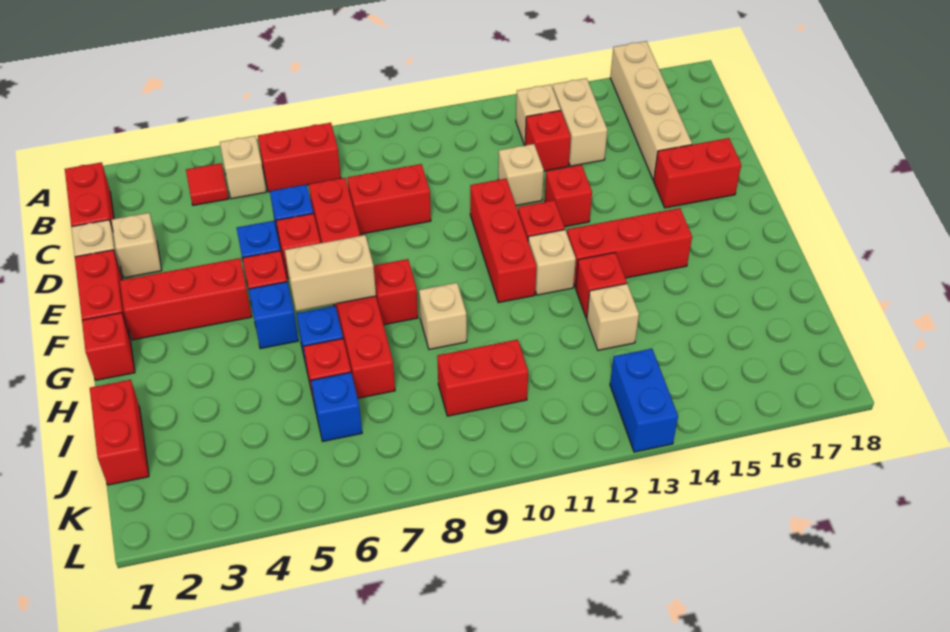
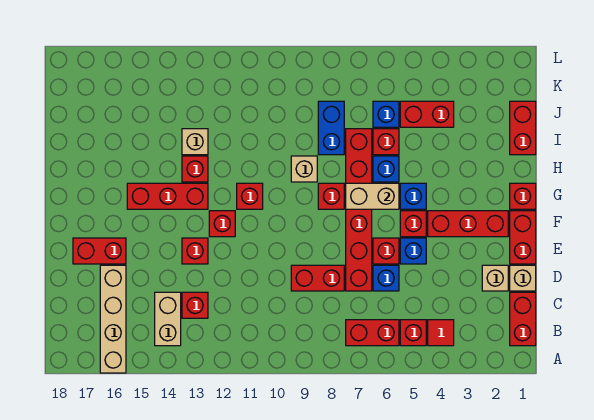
tan 1x1 brick [220,136,266,199] -> red 1x1 brick [400,320,426,346]
tan 1x1 brick [516,84,560,145] -> none
tan 1x1 brick [498,144,544,205] -> none
red 1x3 brick [470,179,536,303] -> red 1x1 brick [237,183,263,209]
tan 1x1 brick [528,230,576,295] -> none
red 1x2 brick [437,340,528,416] -> red 1x2 brick moved to [400,101,454,127]
blue 1x2 brick [610,349,678,452] -> blue 1x2 brick moved to [318,101,344,155]

